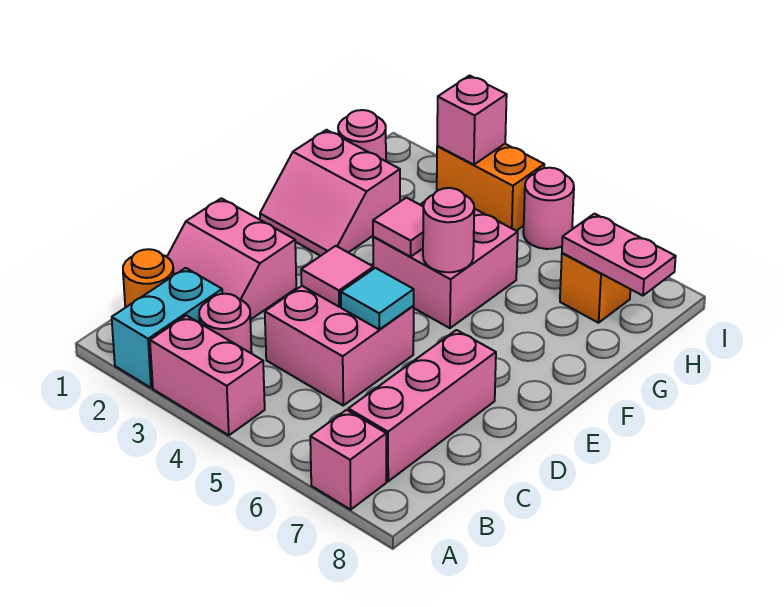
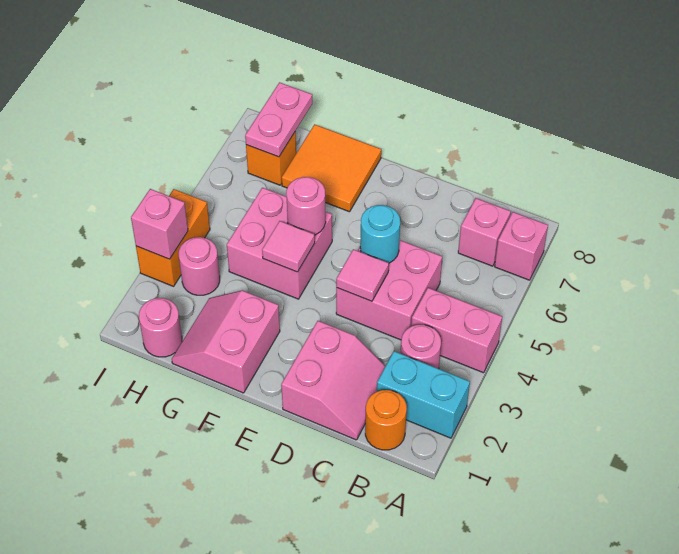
pink 1x2 brick [150,315,265,435] -> pink 1x2 brick turned to [411,288,502,373]
pink 1x3 brick [348,330,496,481] -> pink 1x1 brick [458,198,511,266]
cyan 1x1 tile [341,268,414,329] -> cyan 1x1 round brick [360,205,400,263]
pink 2x2 slope [260,130,400,256] -> pink 2x2 slope turned to [172,290,280,393]
none -> orange 2x2 tile [282,124,381,212]
pink 1x1 round brick [523,168,574,249] -> pink 1x1 round brick moved to [179,237,220,295]

